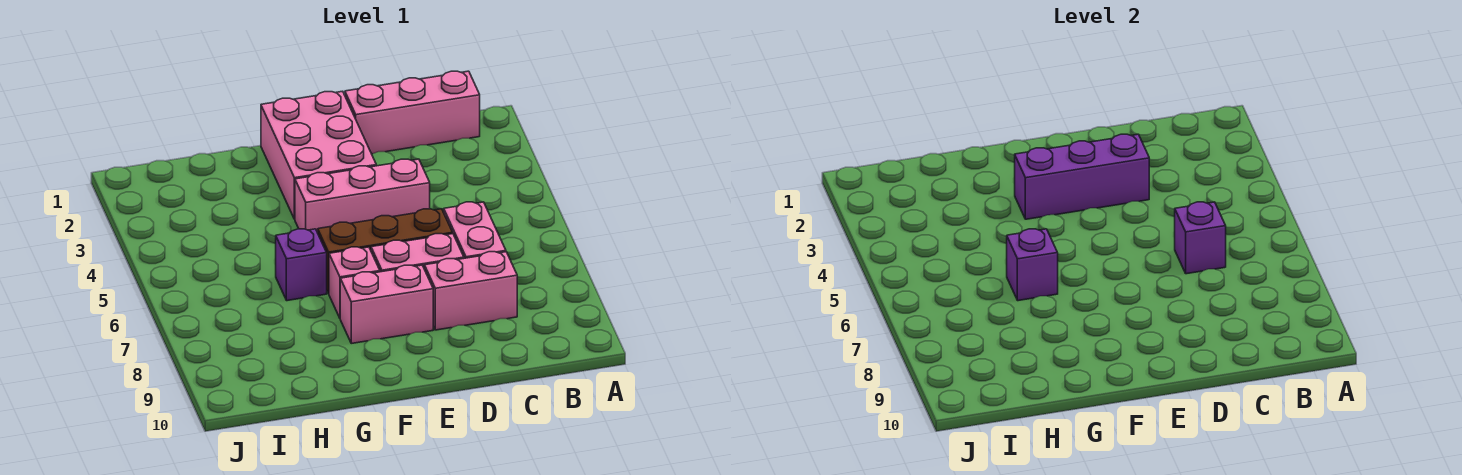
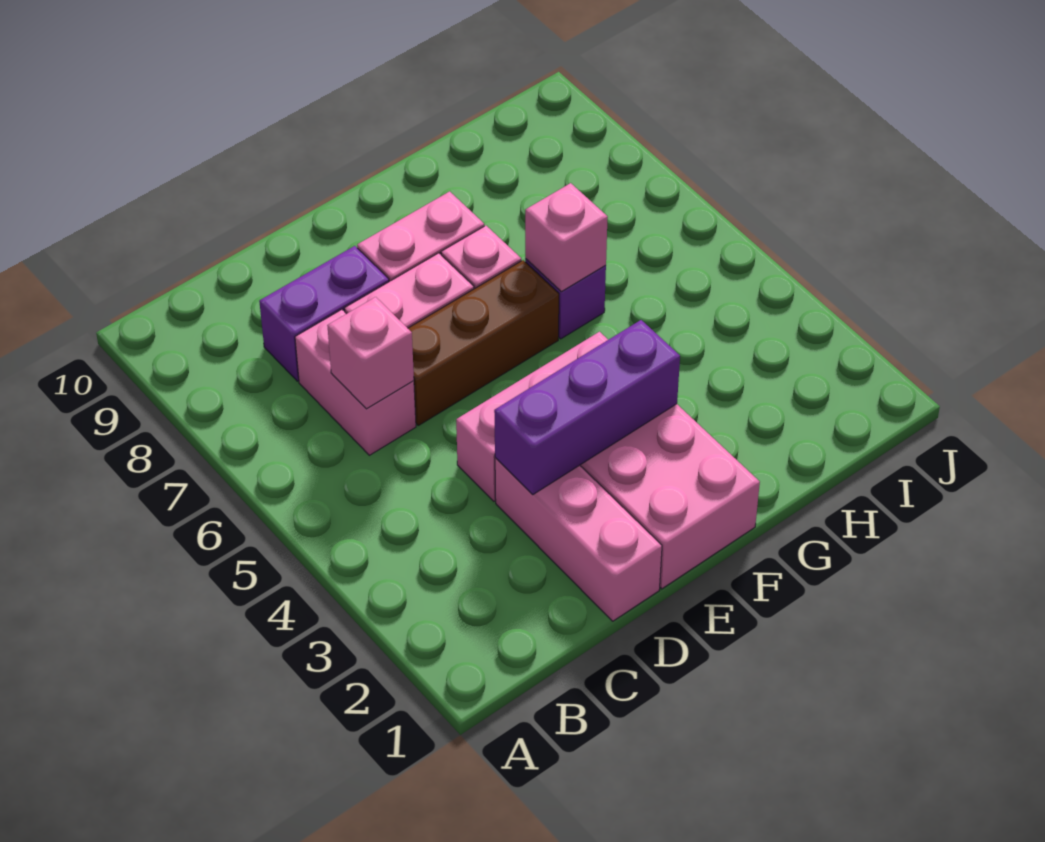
pink 1x3 brick [345,71,480,154] -> pink 1x3 brick turned to [495,458,662,621]
purple 1x1 brick [1175,202,1226,274] -> pink 1x1 brick [327,297,414,409]
pink 1x2 brick [424,252,517,330] -> purple 1x2 brick [259,246,389,381]
purple 1x1 brick [1007,229,1058,301] -> pink 1x1 brick [525,183,608,292]

